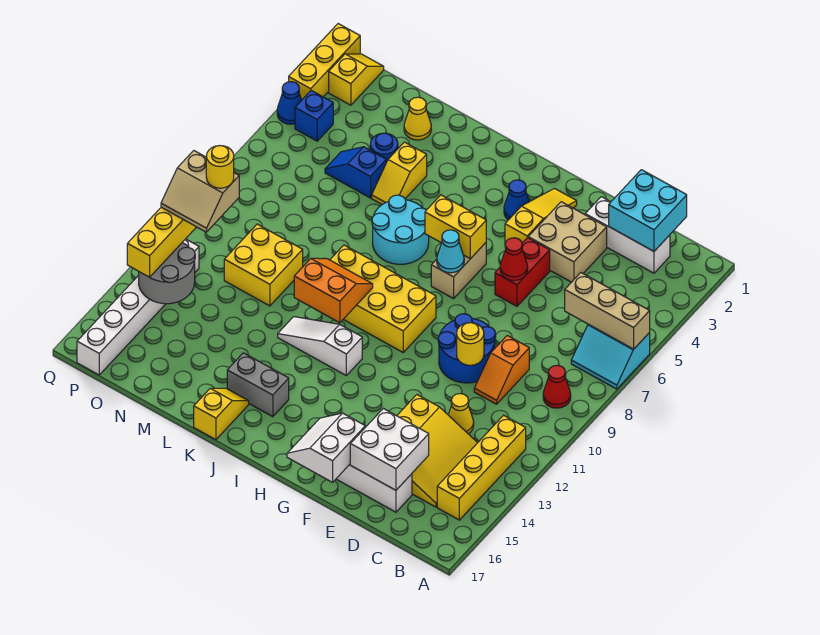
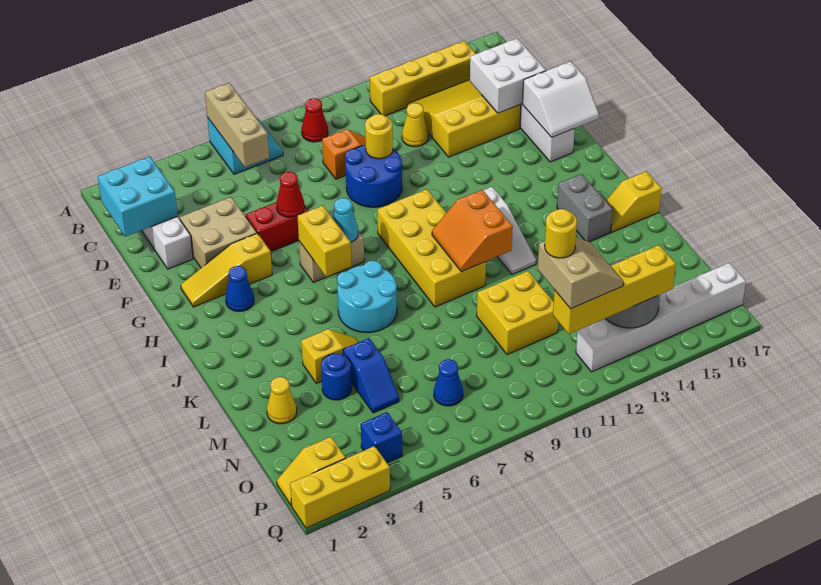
blue 1x1 cone [277,82,302,124] -> blue 1x1 cone moved to [434,359,463,406]

